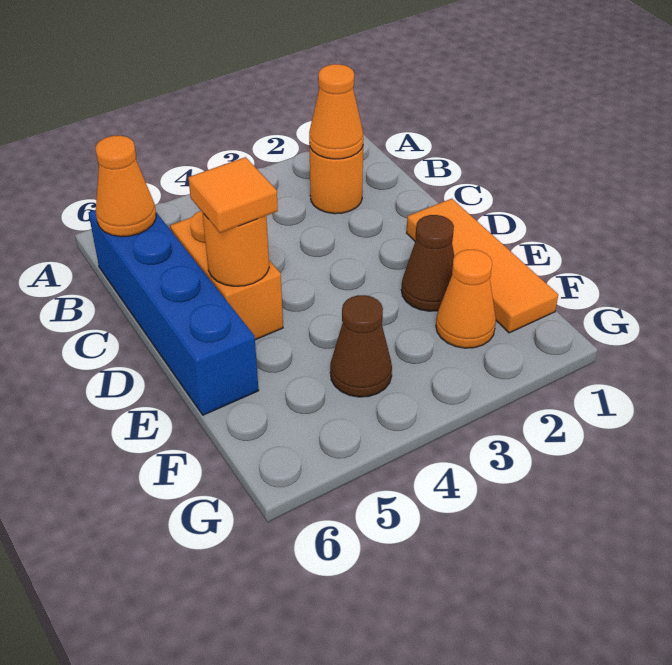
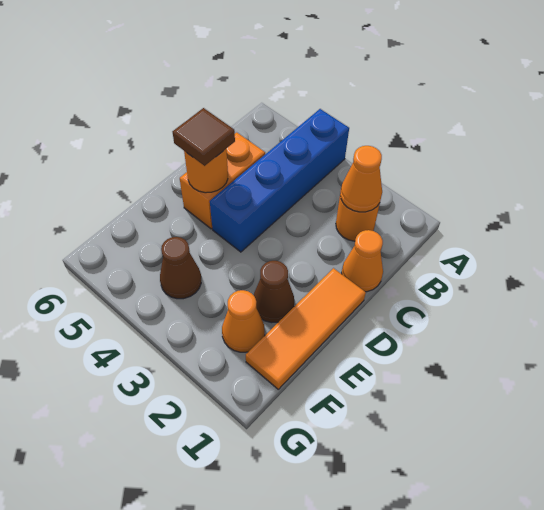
blue 1x4 brick [89,210,259,415] -> blue 1x4 brick moved to [210,109,349,252]
orange 1x1 cone [95,136,156,237] -> orange 1x1 cone moved to [342,230,383,292]
orange 1x1 tile [188,157,278,233] -> brown 1x1 tile [173,108,235,166]

